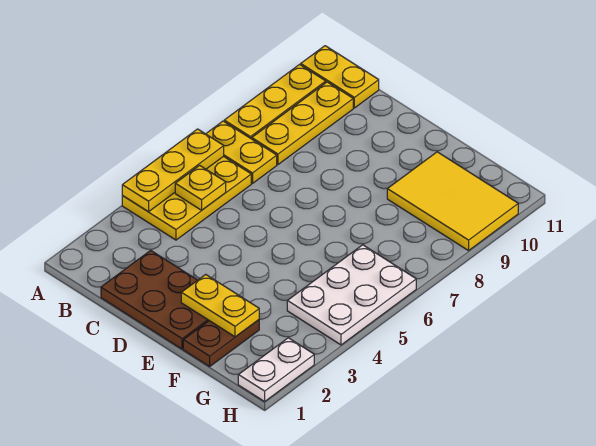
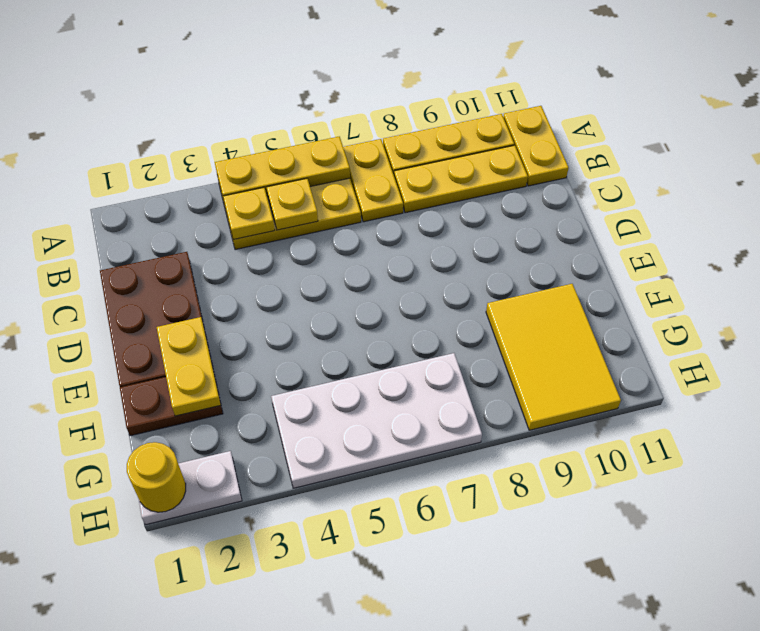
none -> yellow 1x1 plate [223,188,275,240]
white 2x3 plate [287,245,416,345] -> white 2x4 plate [271,353,482,488]
none -> yellow 1x1 round brick [127,442,186,512]

